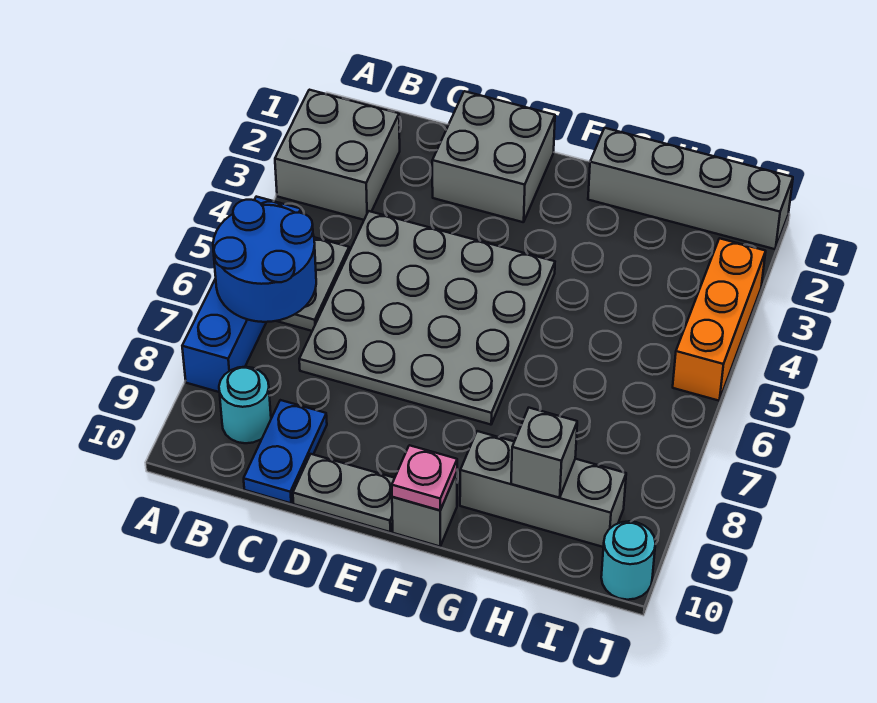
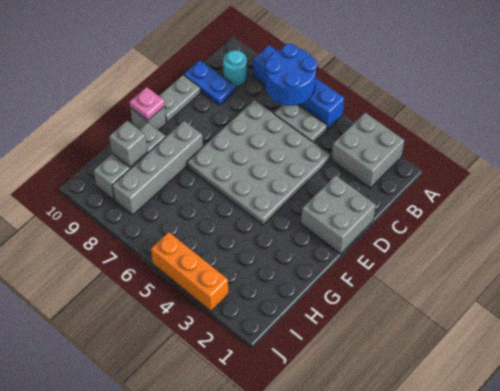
grey 1x4 brick [588,128,793,249] -> grey 1x4 brick moved to [112,121,203,215]
cyan 1x1 round brick [601,521,656,600] -> none

